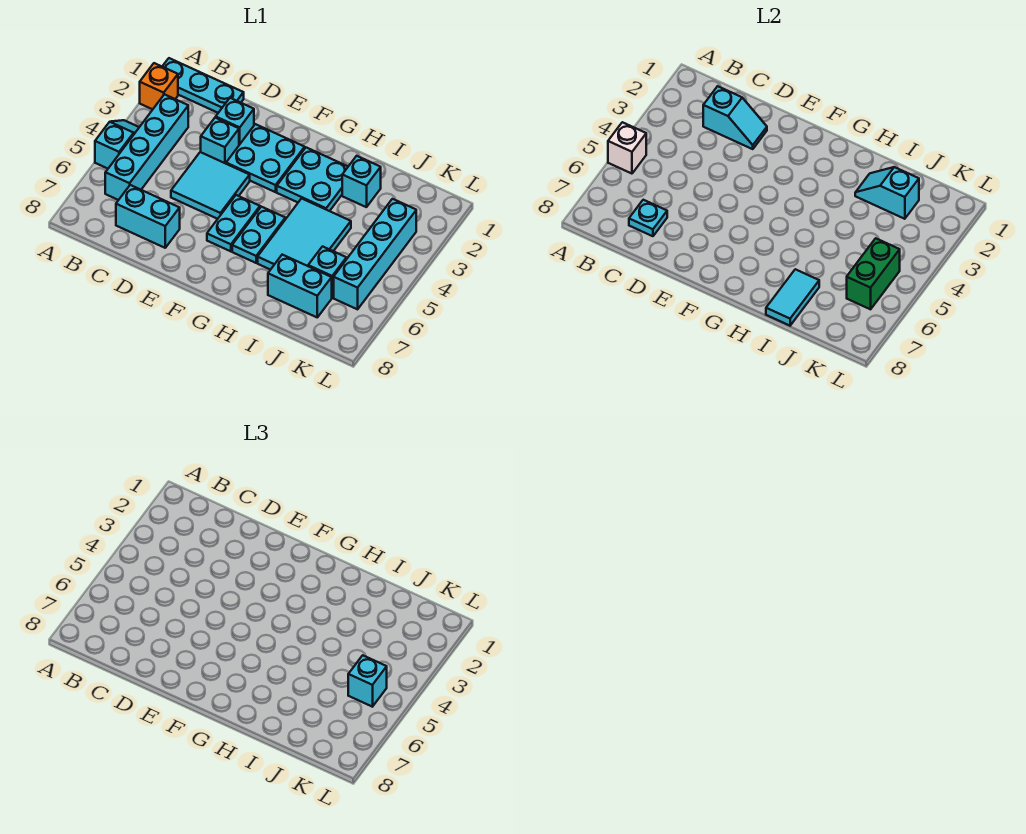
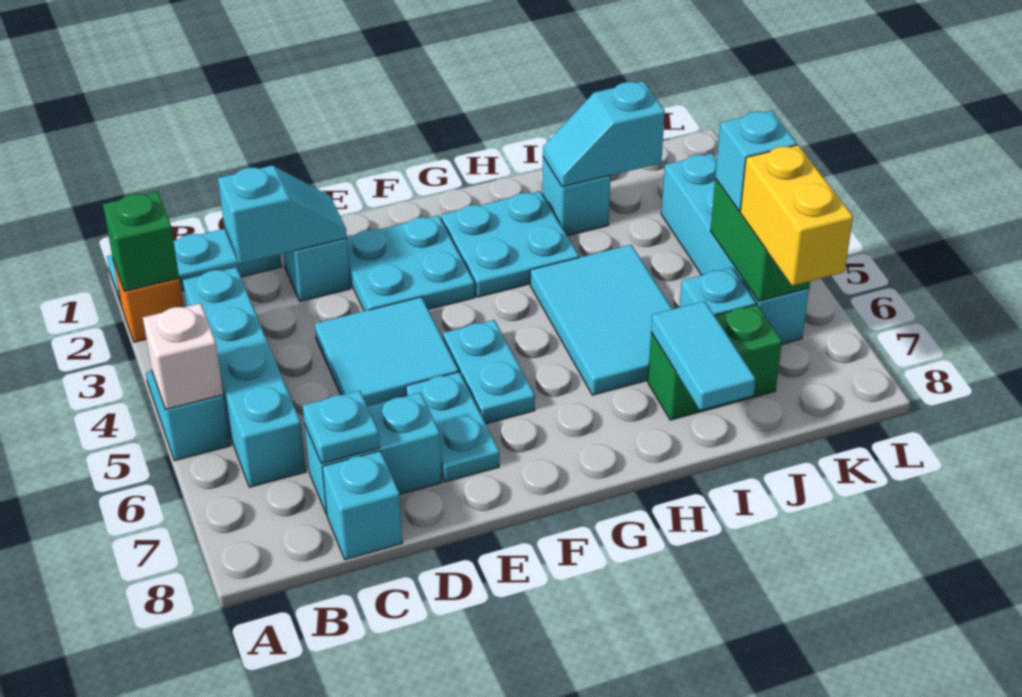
none -> green 1x1 brick [103,192,179,291]
cyan 1x1 brick [201,118,239,164] -> cyan 1x1 brick moved to [322,451,402,560]
cyan 1x2 plate [232,207,285,263] -> cyan 1x2 plate moved to [406,372,499,482]
cyan 1x2 brick [268,255,332,317] -> green 1x2 brick [648,305,782,420]
none -> yellow 1x2 brick [740,145,853,286]

